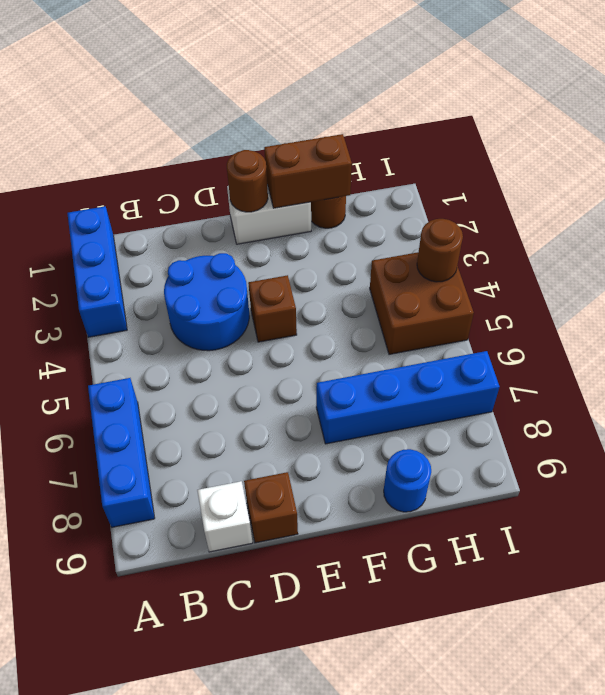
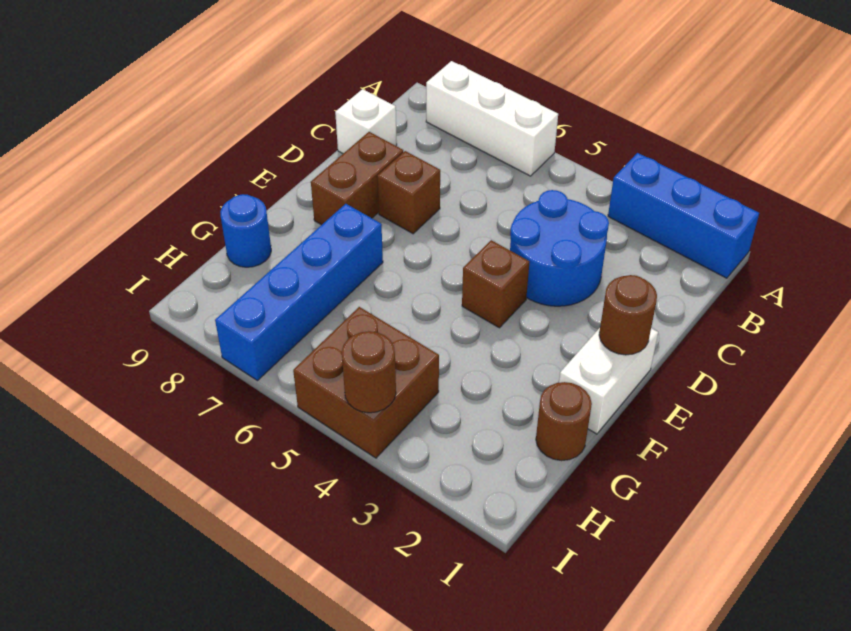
blue 1x3 brick [88,378,155,527] -> white 1x3 brick [426,61,558,176]
brown 1x1 brick [244,472,298,543] -> brown 1x1 brick moved to [377,151,440,234]
brown 1x2 brick [264,134,352,208] -> brown 1x2 brick moved to [311,132,403,225]

